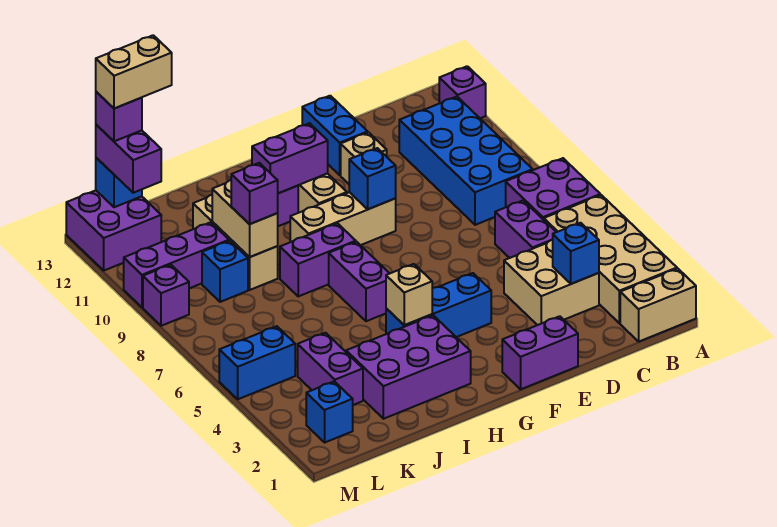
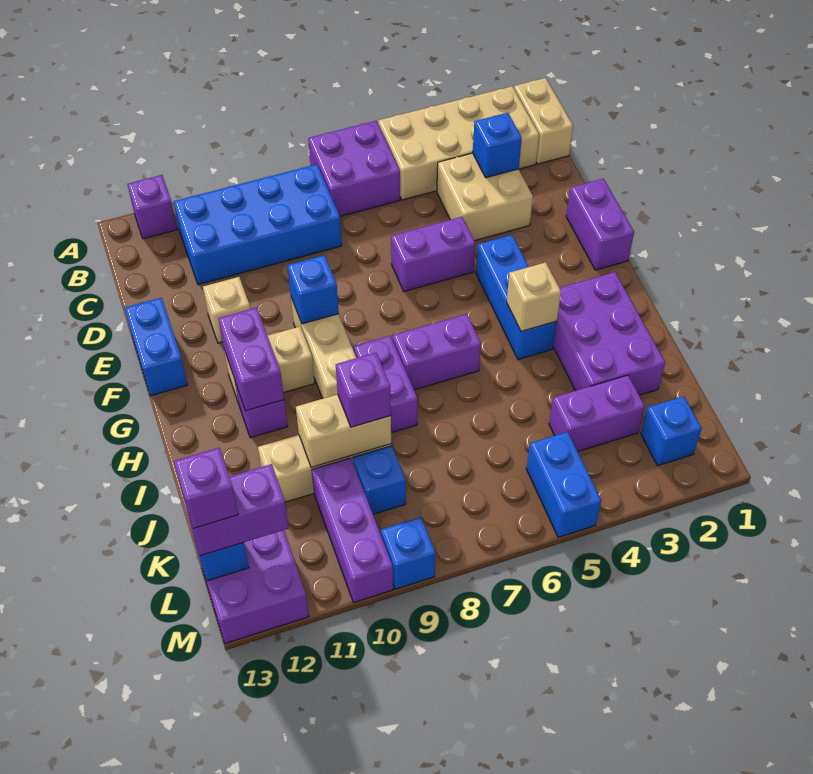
purple 1x2 brick [495,201,556,258] -> purple 1x2 brick moved to [391,217,475,291]
blue 1x2 brick [302,96,368,175] -> blue 1x2 brick turned to [125,298,187,396]
tan 1x2 brick [96,35,172,109] -> none
purple 1x1 brick [143,265,189,326] -> blue 1x1 brick [381,517,436,589]

